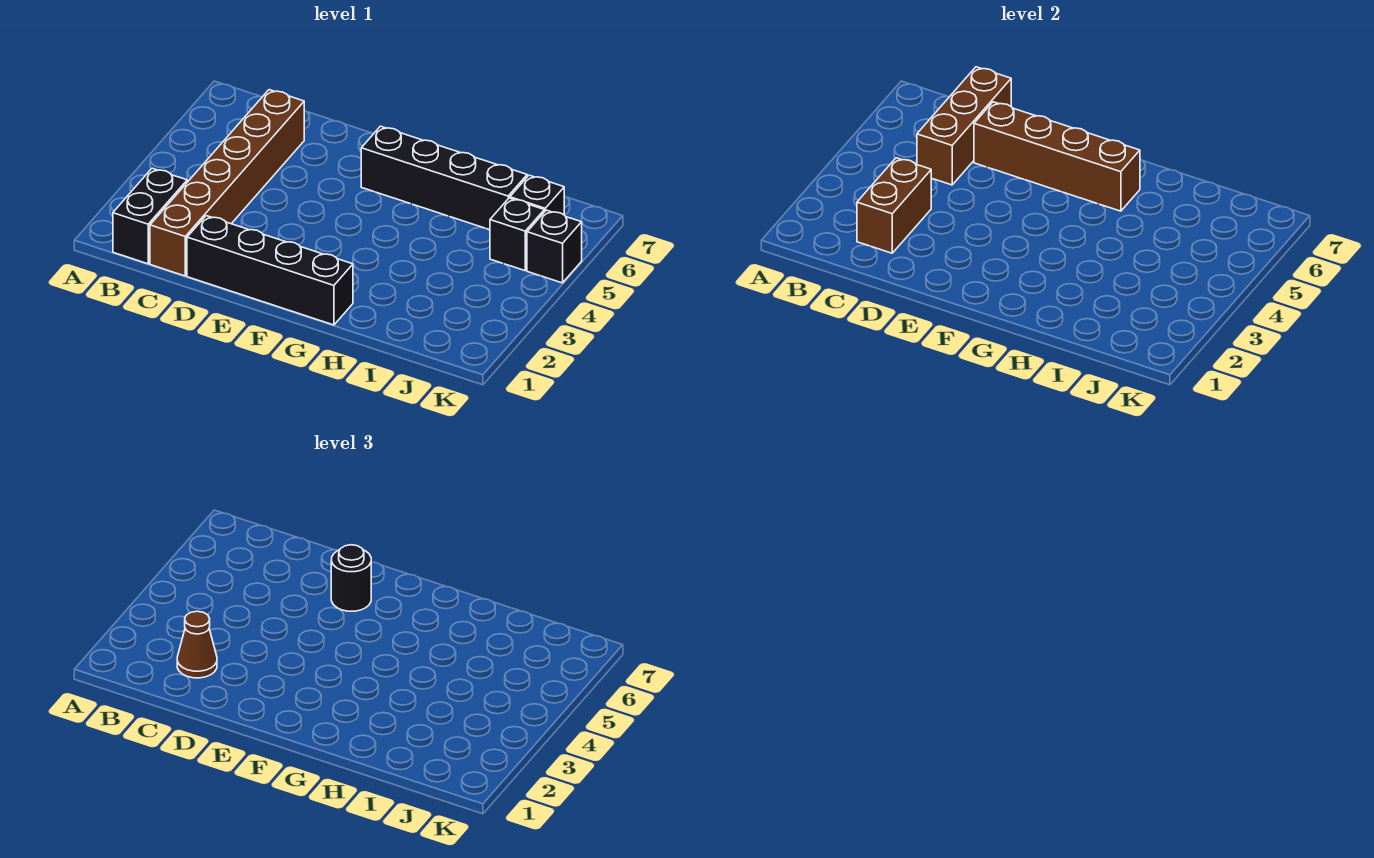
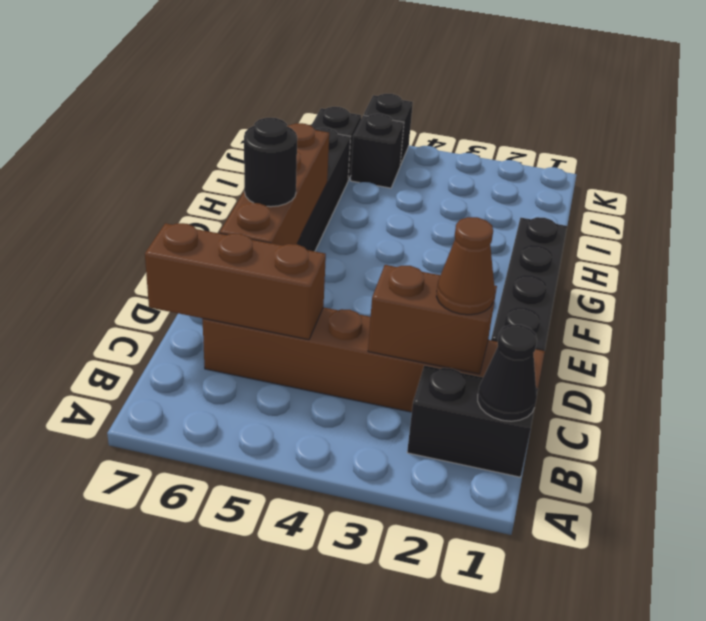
none -> black 1x1 cone [478,324,537,421]

